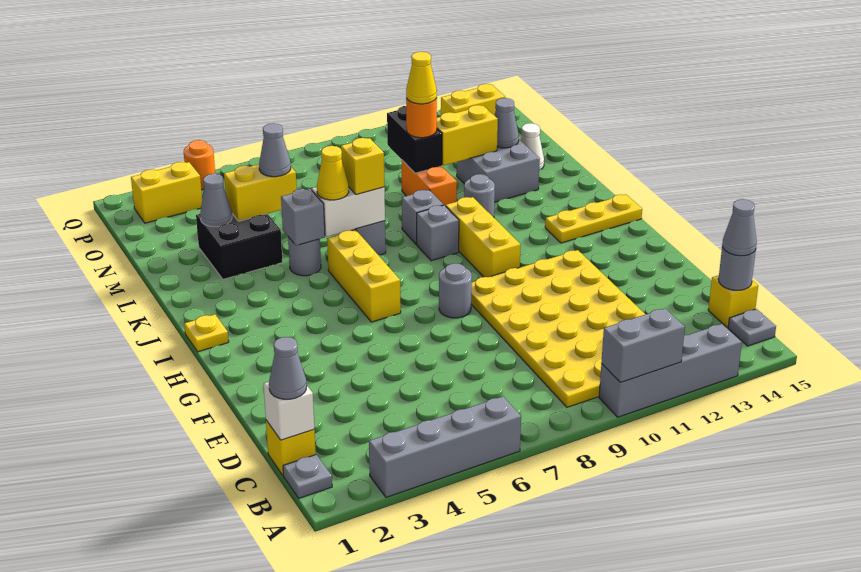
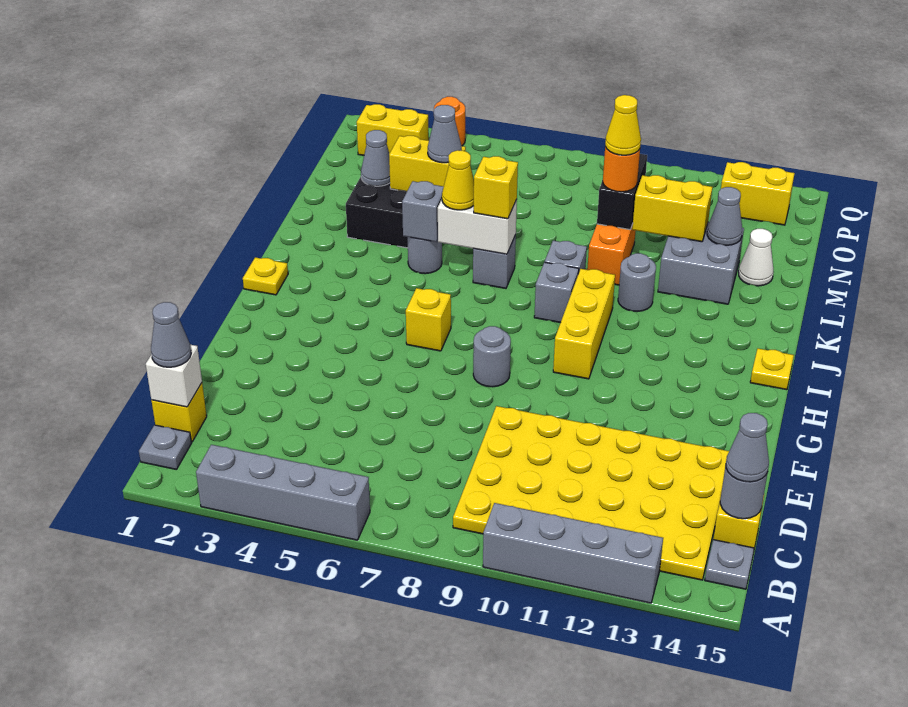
grey 1x2 brick [601,308,685,382] -> none
yellow 4x6 plate [471,250,645,407] -> yellow 4x6 plate turned to [453,406,729,580]
yellow 1x3 brick [327,230,401,322] -> yellow 1x1 brick [406,288,451,351]
yellow 1x3 plate [545,194,642,243] -> yellow 1x1 plate [750,348,794,390]

